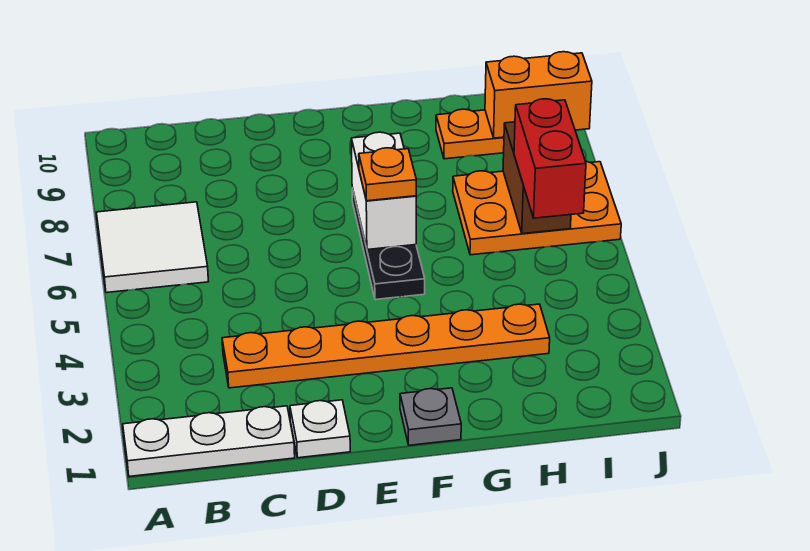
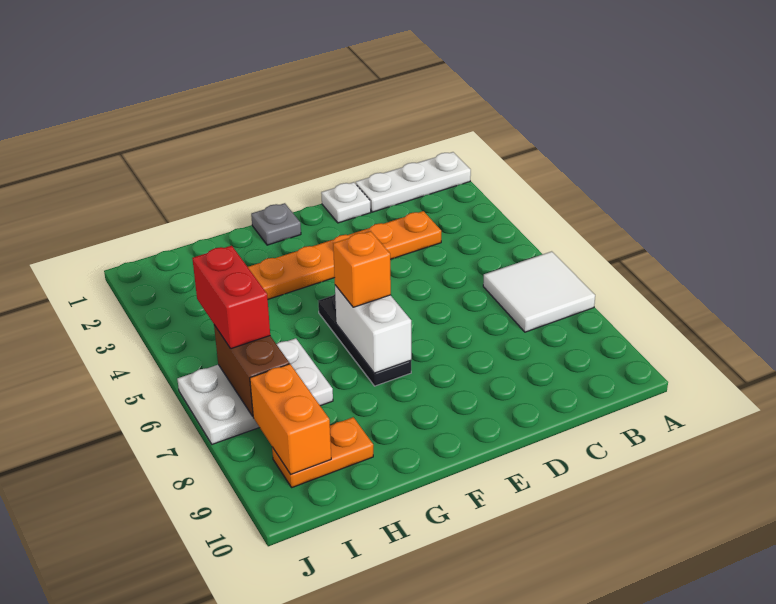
orange 1x1 plate [359,148,416,201] -> orange 1x1 brick [333,231,391,307]
orange 2x3 plate [453,161,621,255] -> white 2x3 plate [177,338,333,444]
orange 1x2 brick [485,52,592,138] -> orange 1x2 brick turned to [250,364,331,474]

